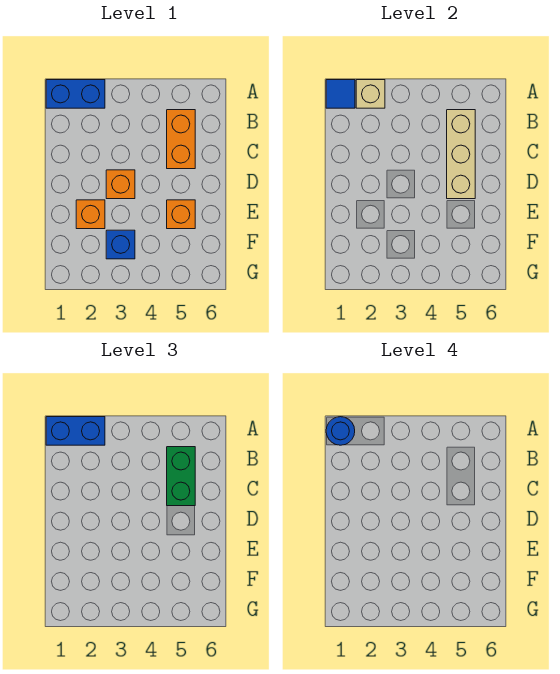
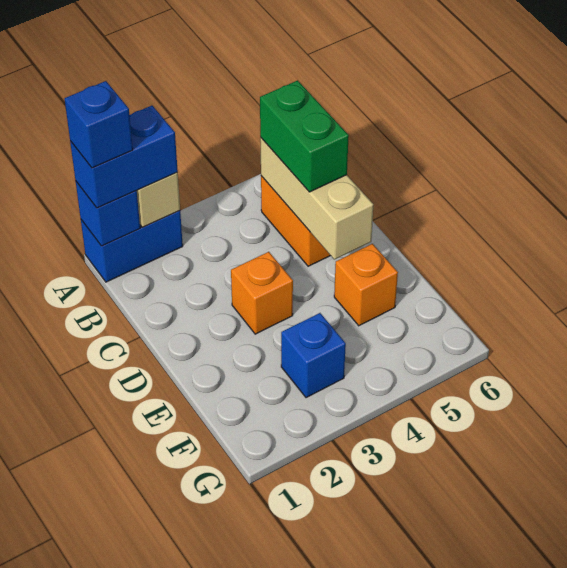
blue 1x1 tile [326,80,355,108] -> blue 1x1 brick [76,182,140,246]
blue 1x1 round brick [326,417,355,445] -> blue 1x1 brick [65,81,133,168]
orange 1x1 brick [76,200,105,229] -> none

